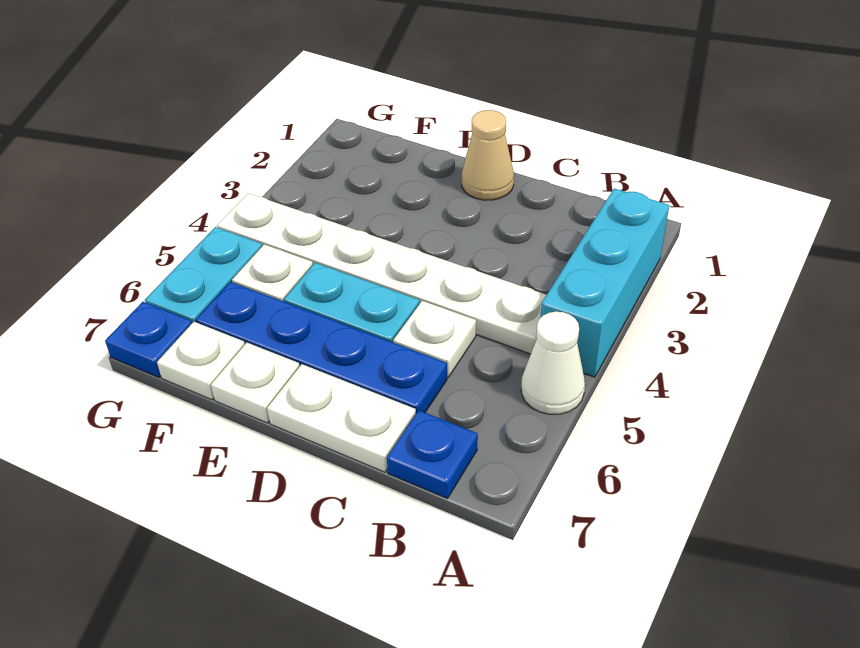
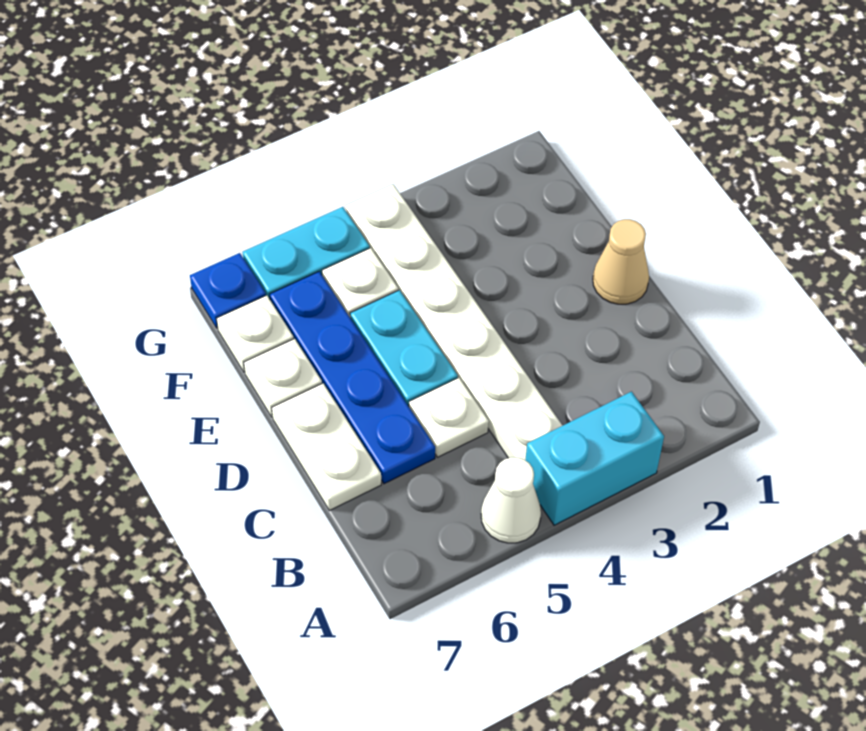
cyan 1x3 brick [540,188,669,377] -> cyan 1x2 brick [525,392,664,525]
blue 1x1 plate [387,410,478,499] -> none

